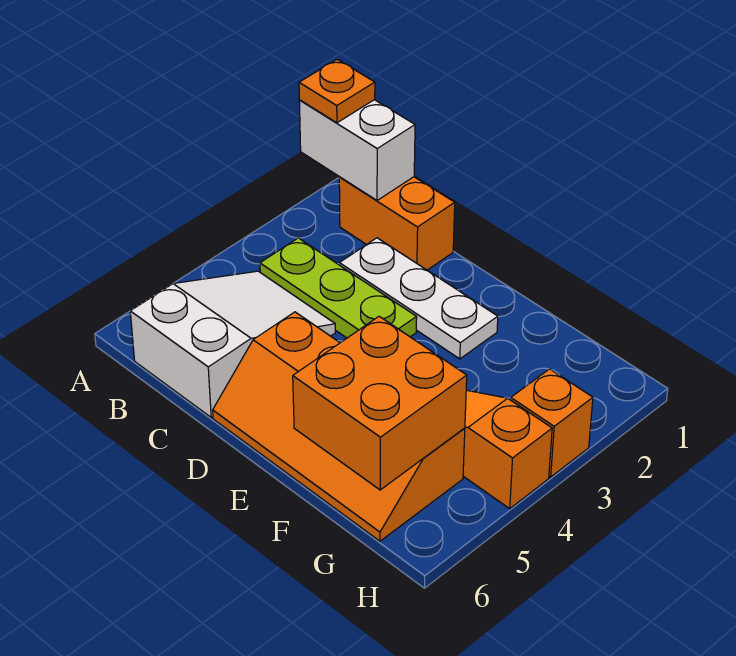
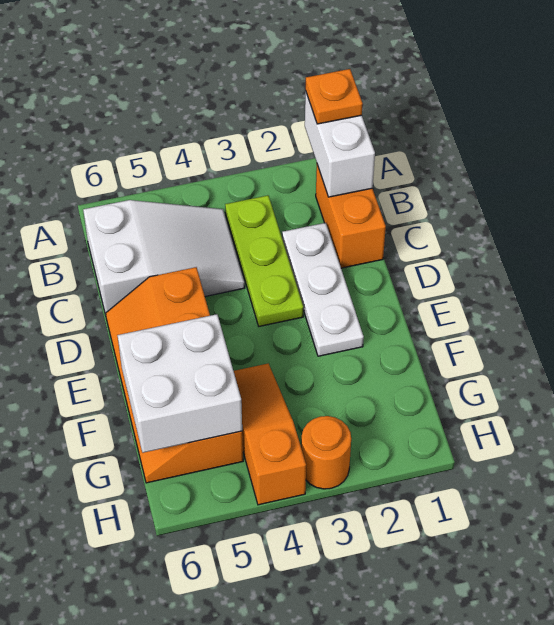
orange 2x2 brick [293,316,467,490] -> white 2x2 brick [117,314,242,453]
orange 1x1 brick [511,369,593,477] -> orange 1x1 round brick [301,416,351,489]

